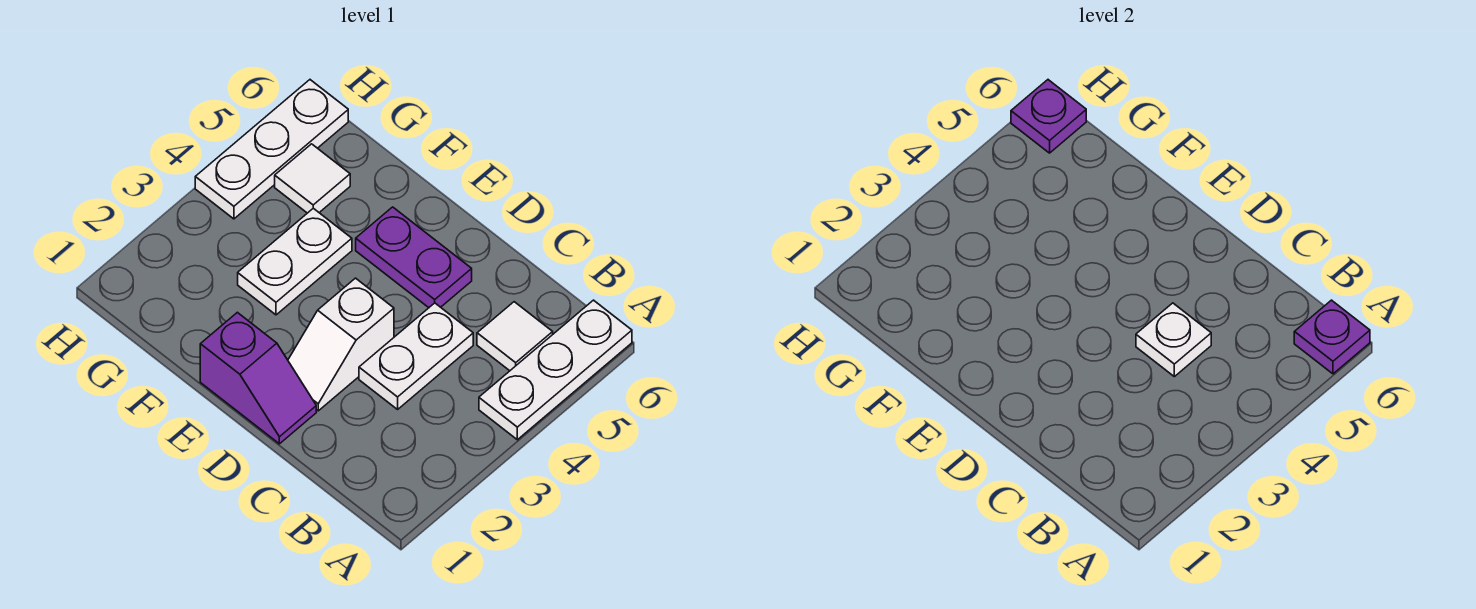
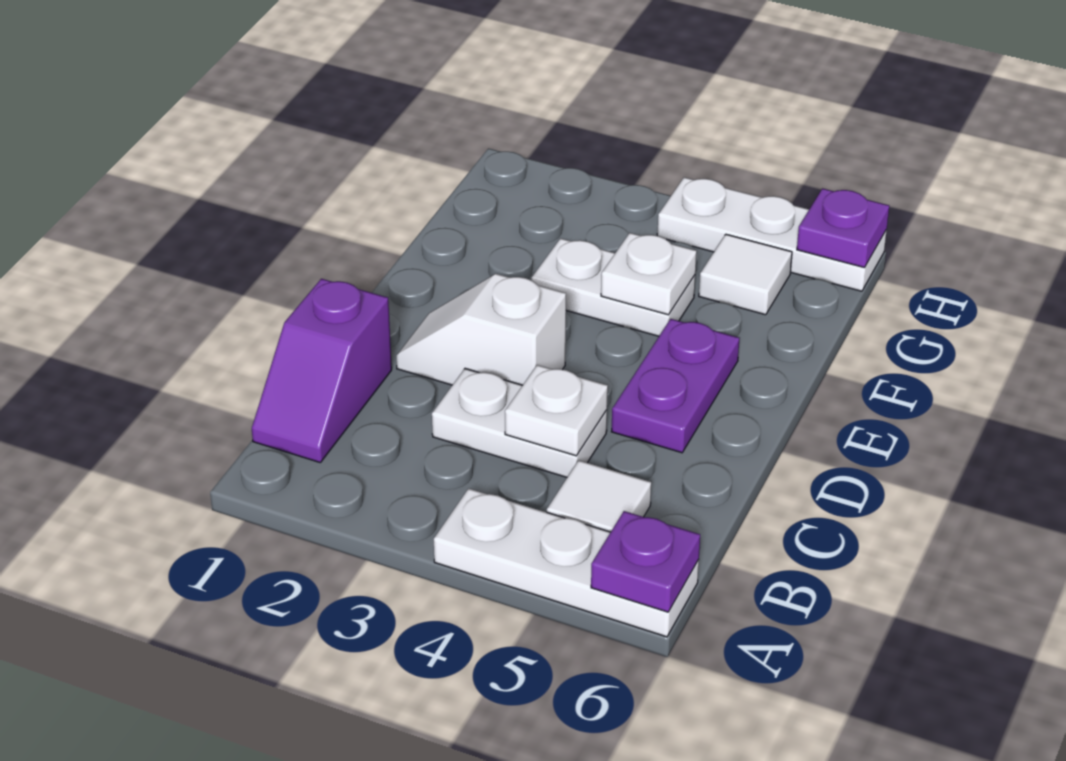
purple 1x2 slope [200,312,316,444] -> purple 1x2 slope moved to [252,279,392,462]
none -> white 1x1 plate [601,233,697,315]

